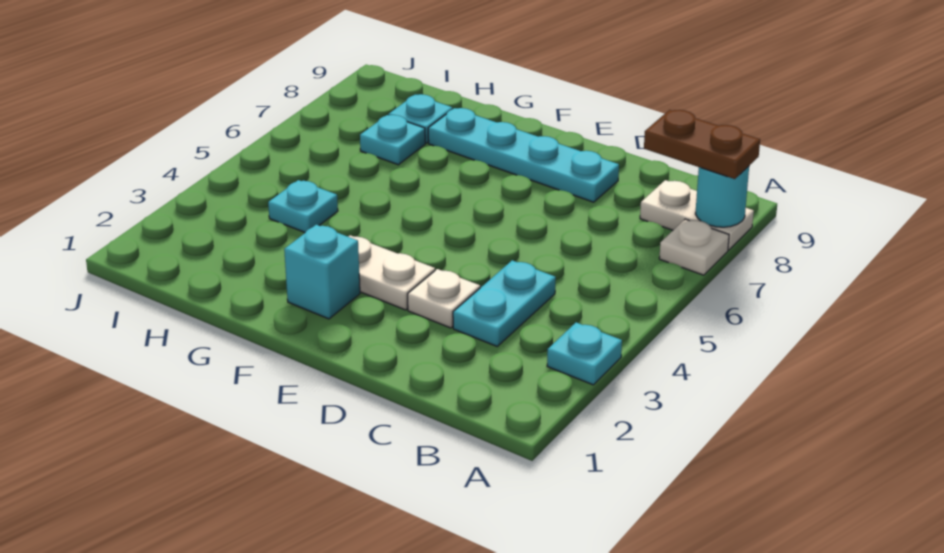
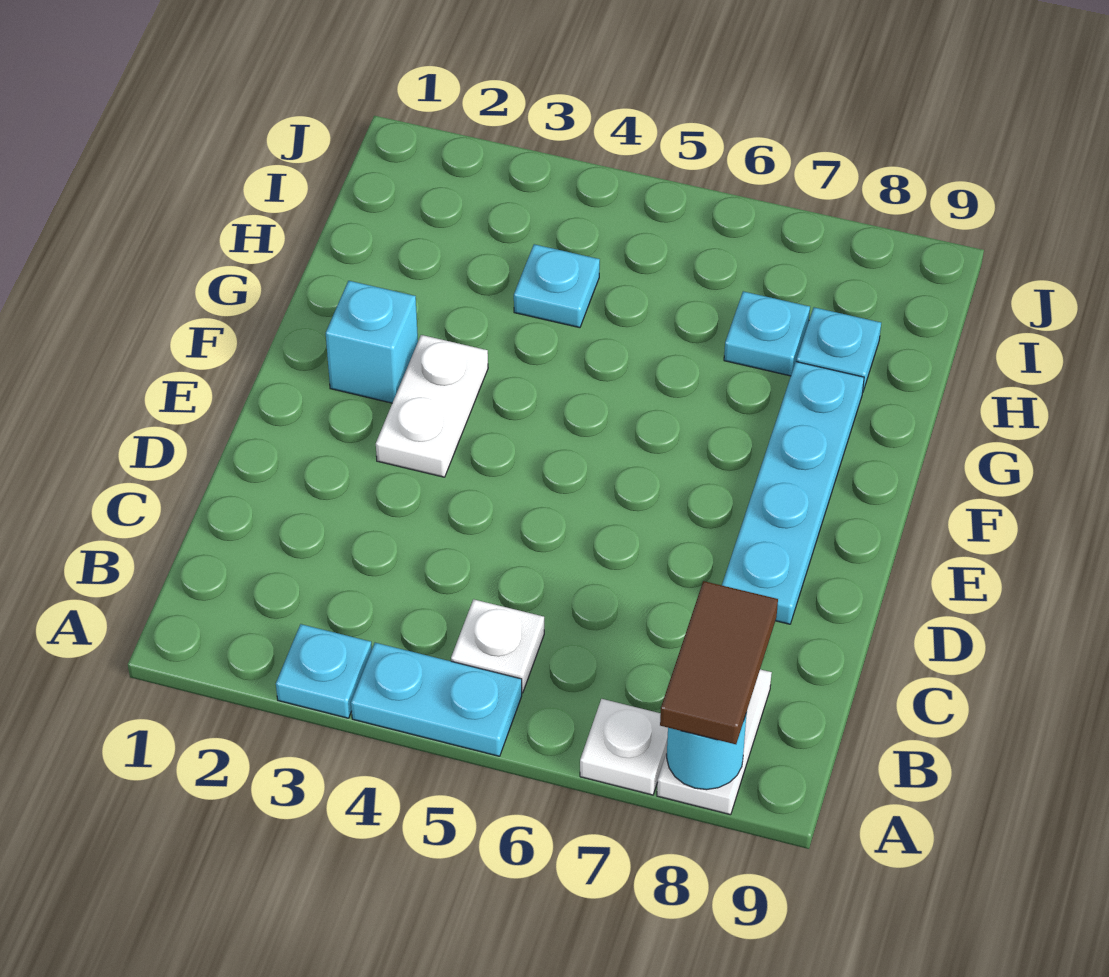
brown 1x2 plate [644,110,760,179] -> brown 1x2 tile [660,581,778,744]
cyan 1x2 plate [453,260,556,346] -> cyan 1x2 plate moved to [351,643,522,756]
white 1x1 plate [408,269,480,328] -> white 1x1 plate moved to [451,599,544,693]

